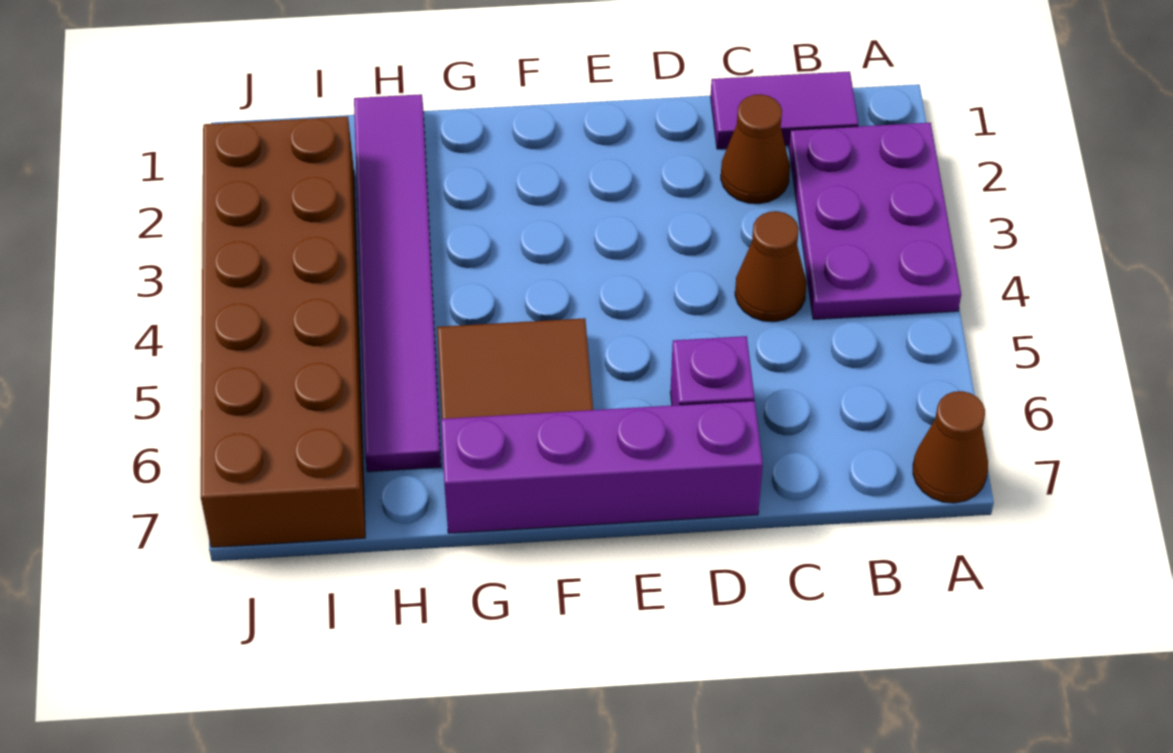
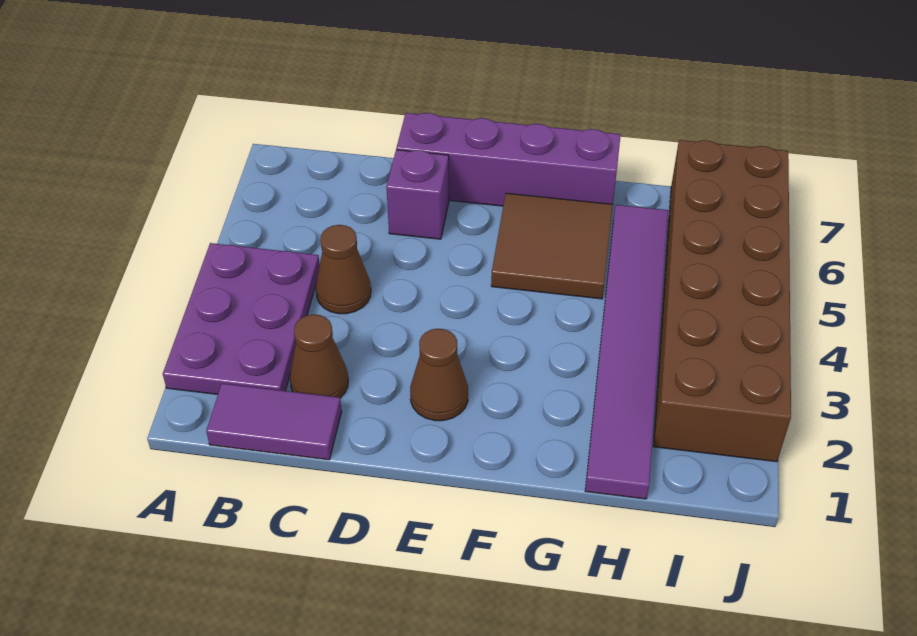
brown 1x1 cone [913,391,988,503] -> brown 1x1 cone moved to [410,329,468,421]

